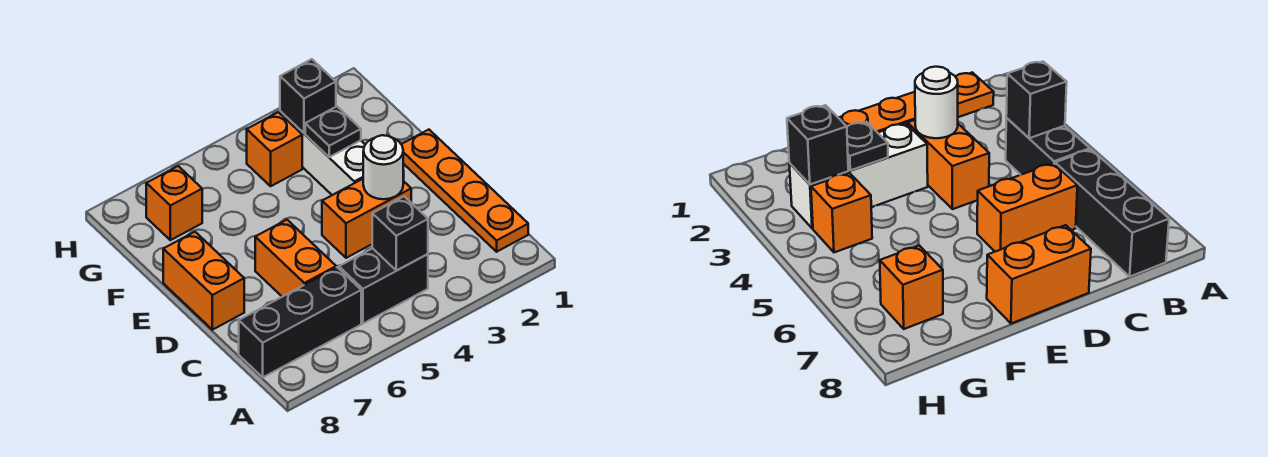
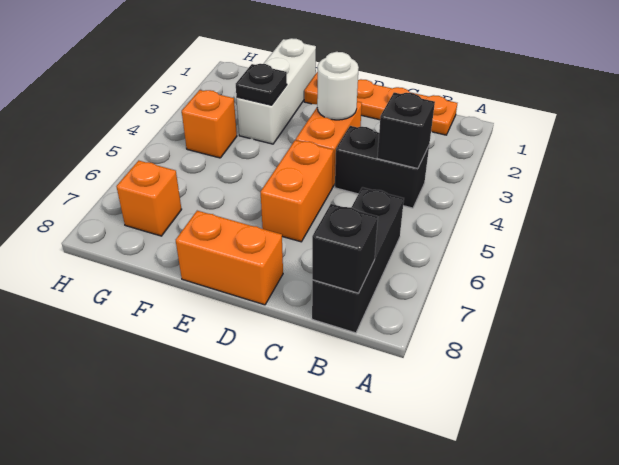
black 1x2 brick [339,248,428,324] -> black 1x2 brick turned to [335,126,429,208]
orange 1x2 brick [255,220,336,297] -> orange 1x2 brick turned to [261,140,333,242]
white 1x3 brick [280,111,365,195] -> white 1x3 brick turned to [237,38,316,144]
black 1x1 brick [280,59,336,133] -> black 1x1 brick moved to [312,204,378,293]

